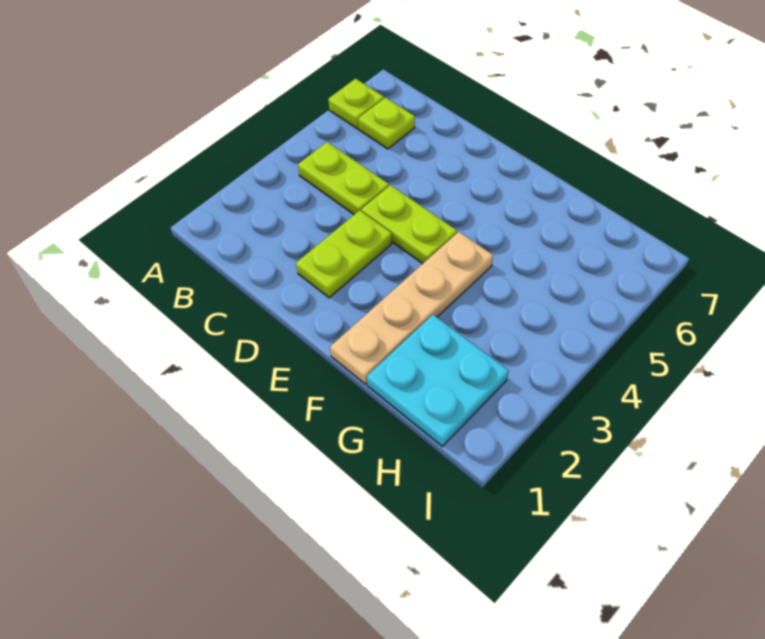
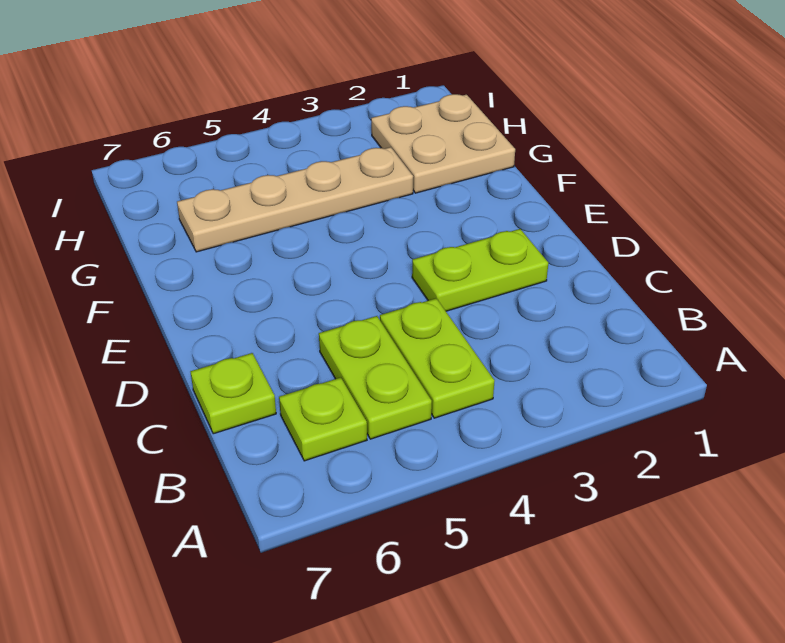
lime 1x1 plate [328,79,384,129] -> lime 1x1 plate moved to [190,353,276,434]
lime 1x2 plate [361,185,457,264] -> lime 1x2 plate moved to [319,316,432,439]
tan 1x4 plate [330,232,493,384] -> tan 1x4 plate moved to [177,147,413,252]
cyan 2x2 plate [367,315,509,446] -> tan 2x2 plate [371,94,515,193]

